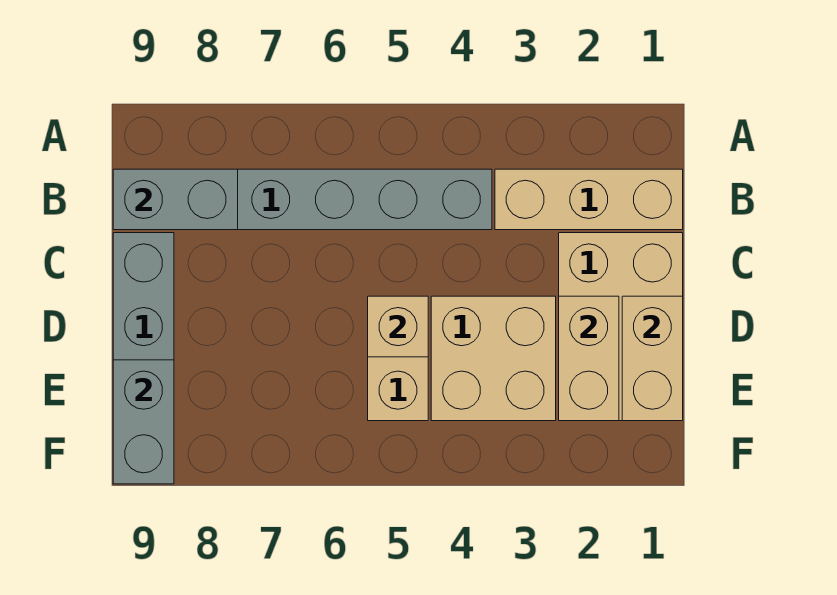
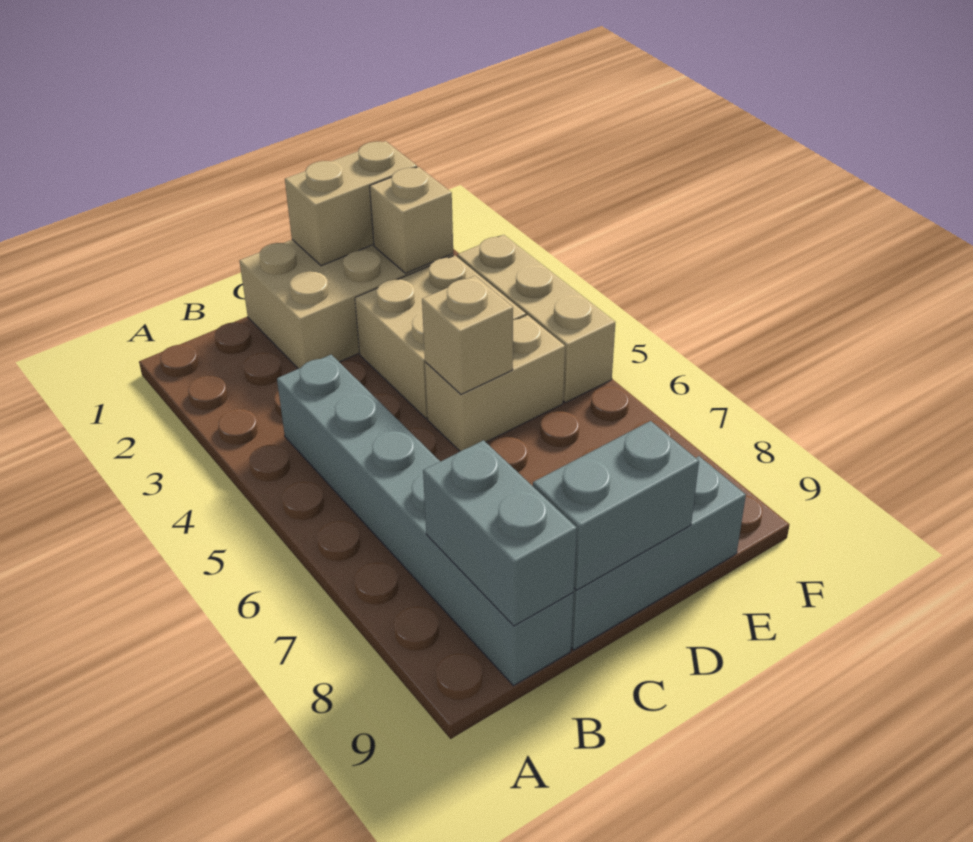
tan 1x3 brick [495,169,683,230] -> tan 1x3 brick moved to [457,235,615,403]
tan 1x2 brick [559,296,619,421] -> tan 1x1 brick [370,167,453,273]
grey 1x2 brick [113,360,174,484] -> grey 1x2 brick moved to [533,421,699,590]

